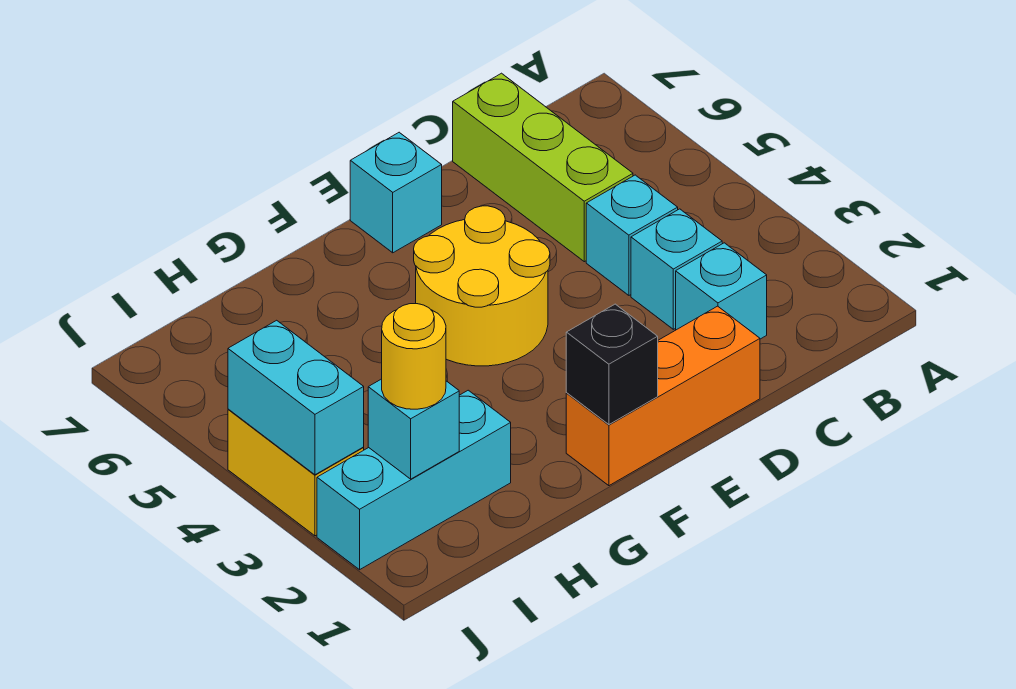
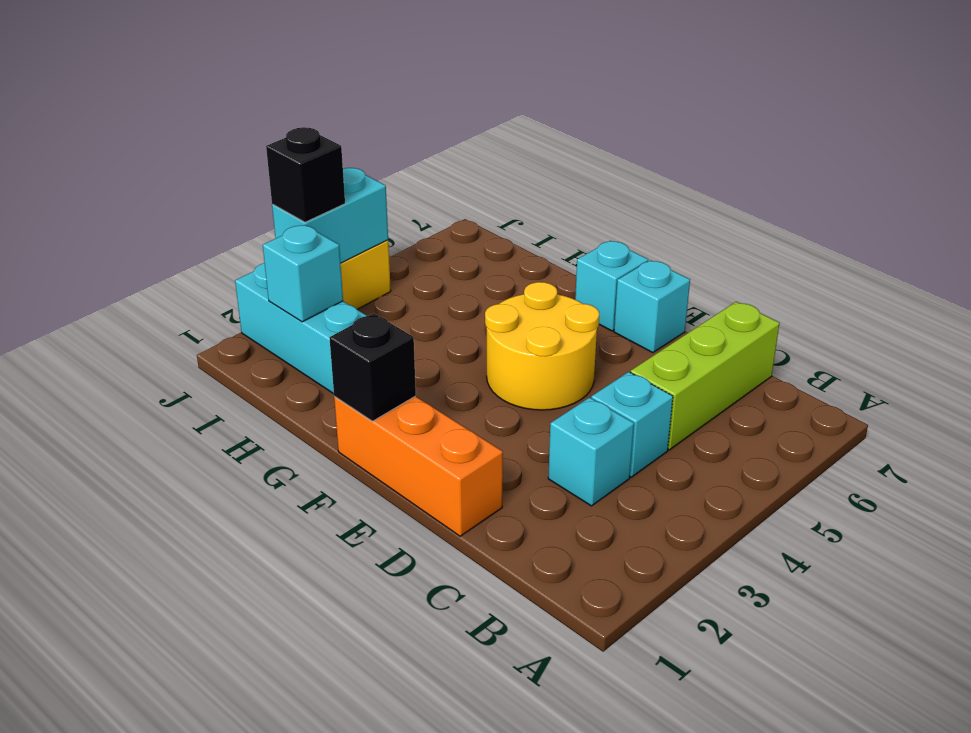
cyan 1x1 brick [676,243,767,339] -> cyan 1x1 brick moved to [575,241,648,331]
yellow 1x1 round brick [382,304,446,409] -> none
none -> black 1x1 brick [266,127,345,222]

